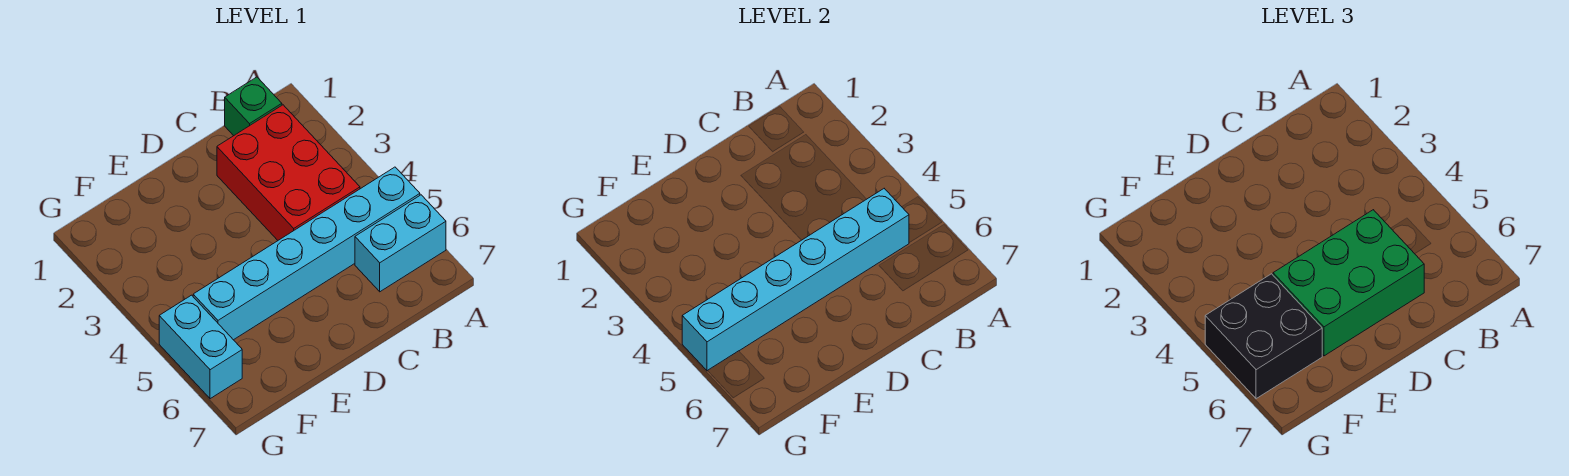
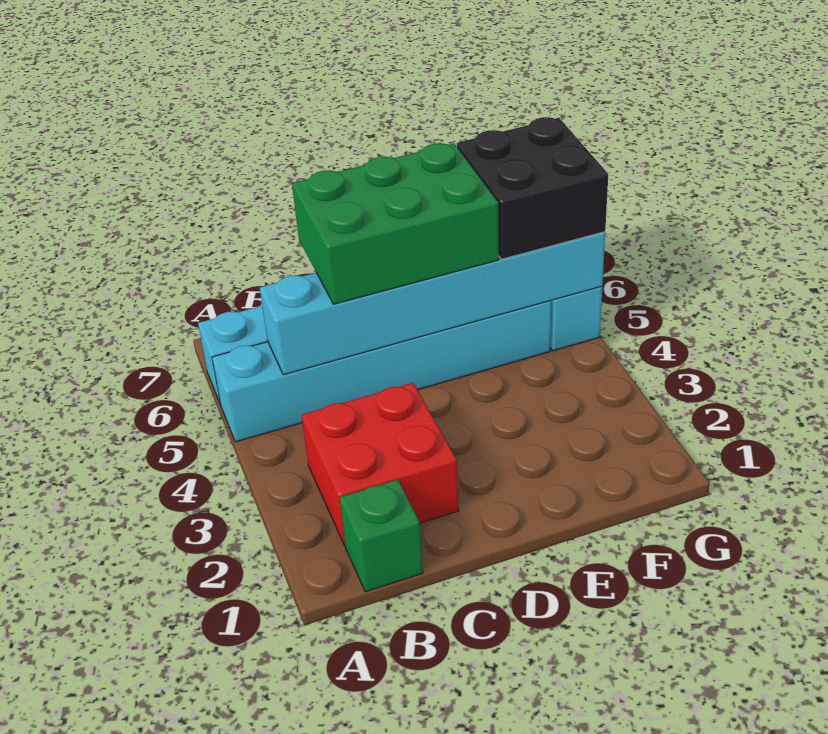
red 2x3 brick [217,105,360,240] -> red 2x2 brick [302,383,459,545]

